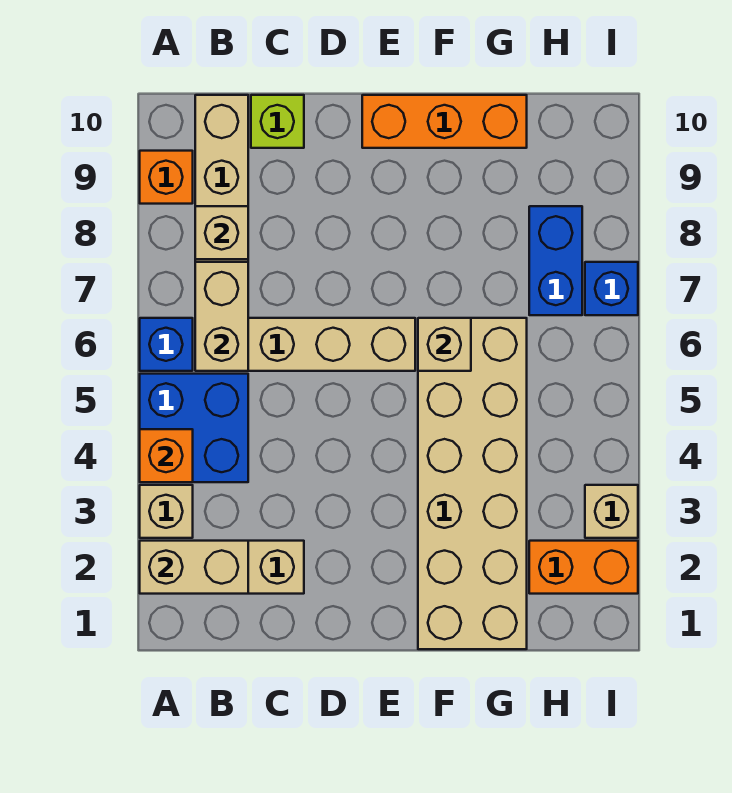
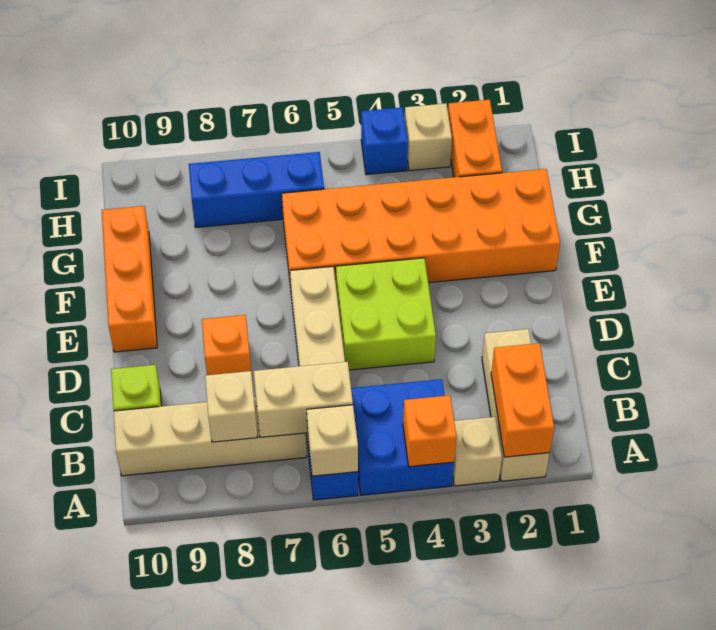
tan 1x2 brick [140,541,248,594] -> orange 1x2 brick [491,343,554,457]
orange 1x1 brick [140,151,193,204] -> orange 1x1 brick moved to [202,315,251,375]
none -> lime 2x2 brick [336,258,436,370]
tan 2x6 brick [418,318,527,649] -> orange 2x6 brick [282,169,560,288]
tan 1x1 brick [418,318,471,371] -> tan 1x1 brick moved to [307,405,358,476]
blue 1x2 brick [529,206,582,315] -> blue 1x3 brick [189,152,324,228]
blue 1x1 brick [585,262,638,315] -> blue 1x1 brick moved to [361,107,408,175]

